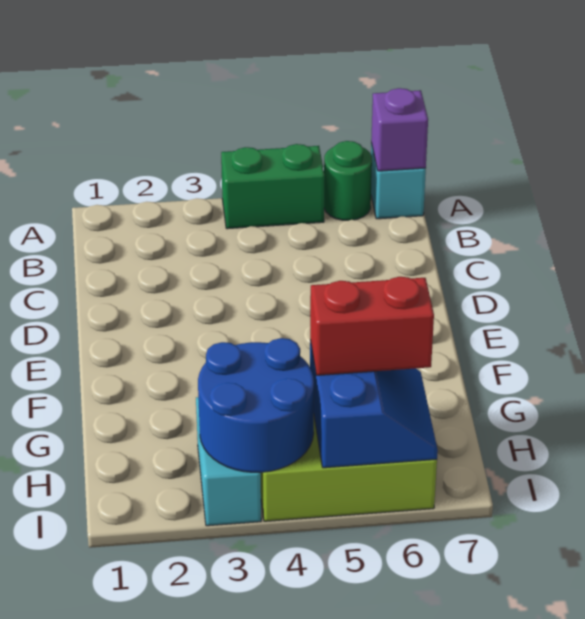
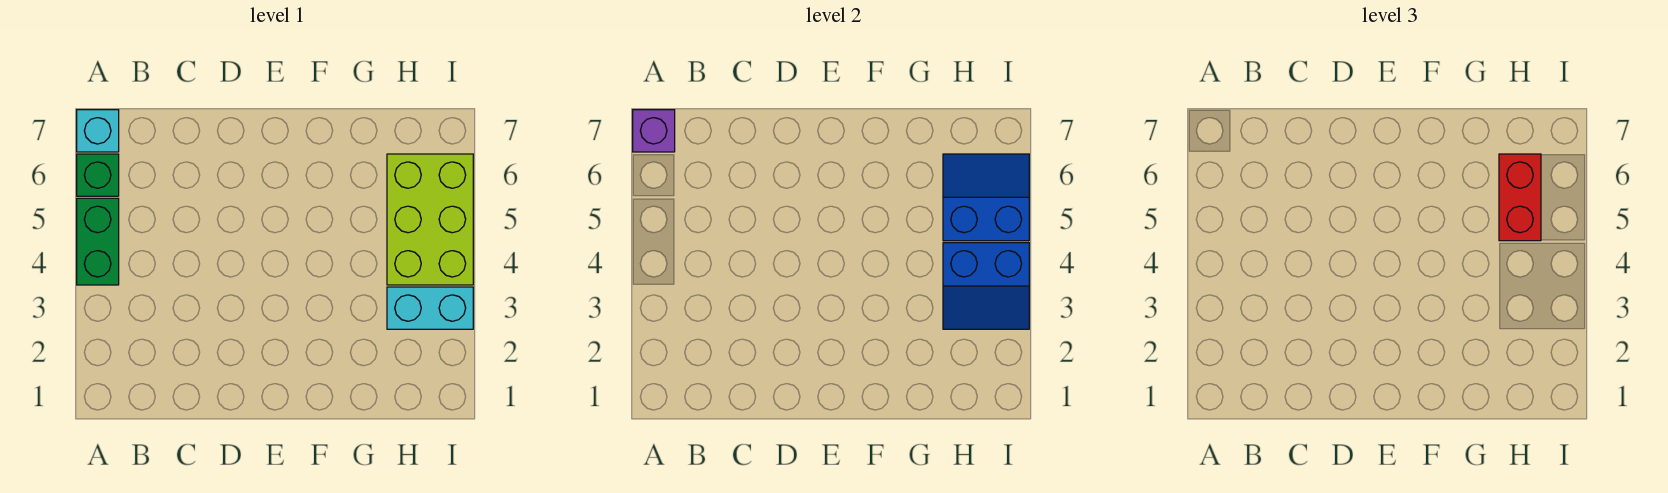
green 1x1 round brick [324,141,372,220] -> green 1x1 brick [77,154,119,196]
blue 2x2 round brick [198,338,314,472] -> blue 2x2 slope [943,243,1029,329]

